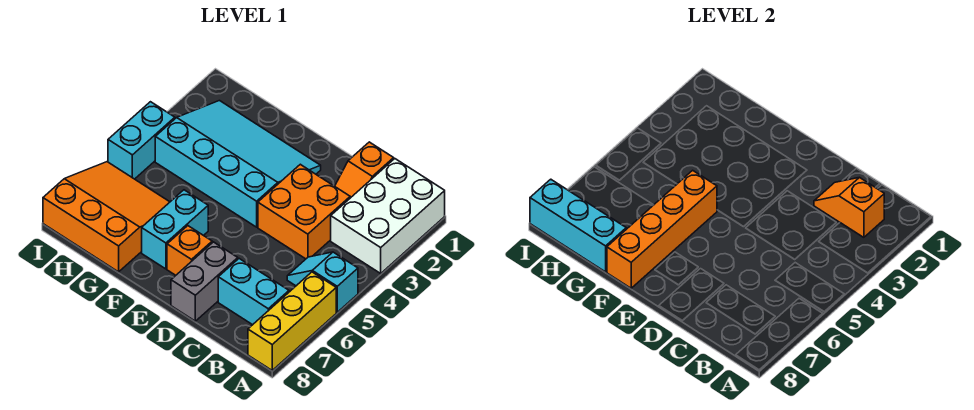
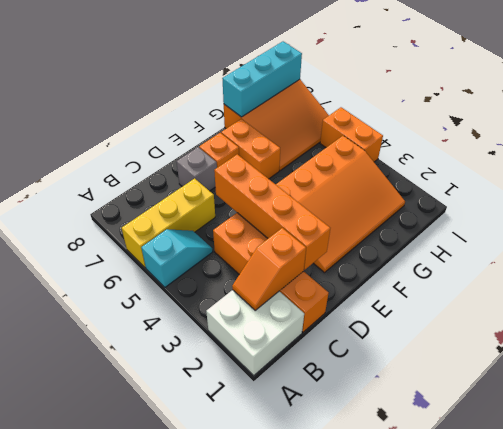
white 2x3 brick [331,159,445,273] -> white 2x2 brick [206,290,304,376]
yellow 1x3 brick [248,272,336,370] -> yellow 1x3 brick turned to [122,178,215,268]
orange 1x2 slope [814,177,884,237] -> orange 1x2 slope turned to [232,228,306,310]
cyan 1x2 brick [218,259,289,325] -> none
grey 1x2 brick [171,242,238,321] -> grey 1x1 brick [176,147,217,191]
cyan 3x4 slope [155,101,321,227] -> orange 3x4 slope [276,136,405,272]
orange 1x4 brick [607,170,717,288] -> orange 1x4 brick moved to [214,154,330,270]
cyan 1x2 brick [142,190,208,269] -> orange 1x2 brick [221,119,280,179]
cyan 1x2 brick [108,102,175,179] -> orange 1x2 brick [320,107,383,162]

